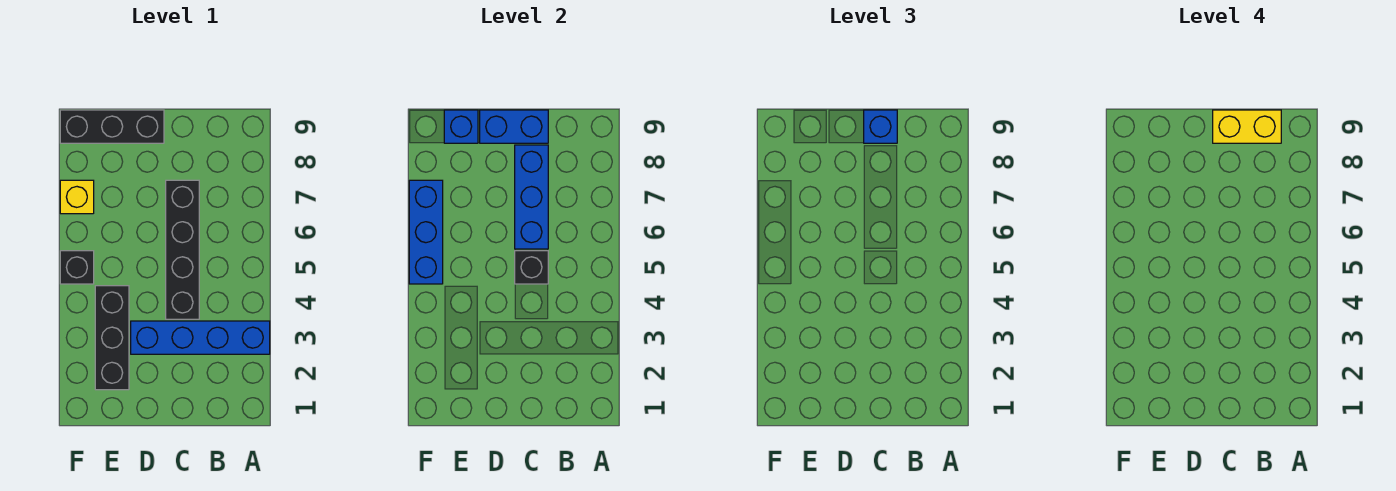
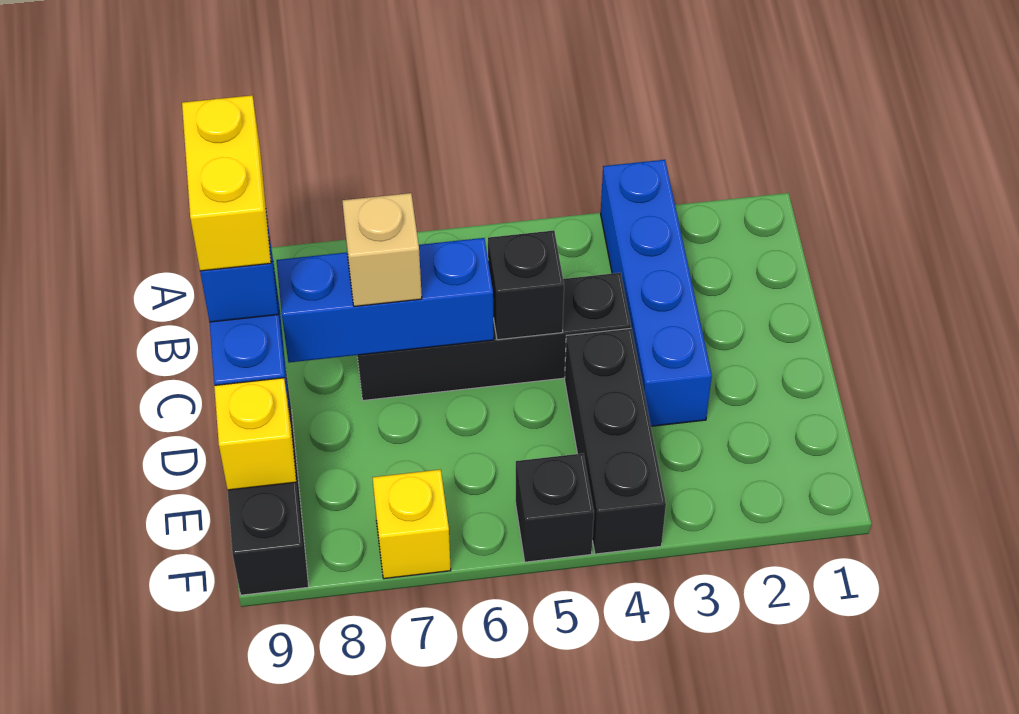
none -> tan 1x1 brick [342,193,422,306]
black 1x3 brick [95,286,129,390] -> black 1x3 brick turned to [565,328,666,554]
blue 1x1 brick [444,110,478,143] -> yellow 1x1 brick [214,378,296,490]
blue 1x3 brick [409,180,443,284] -> none

